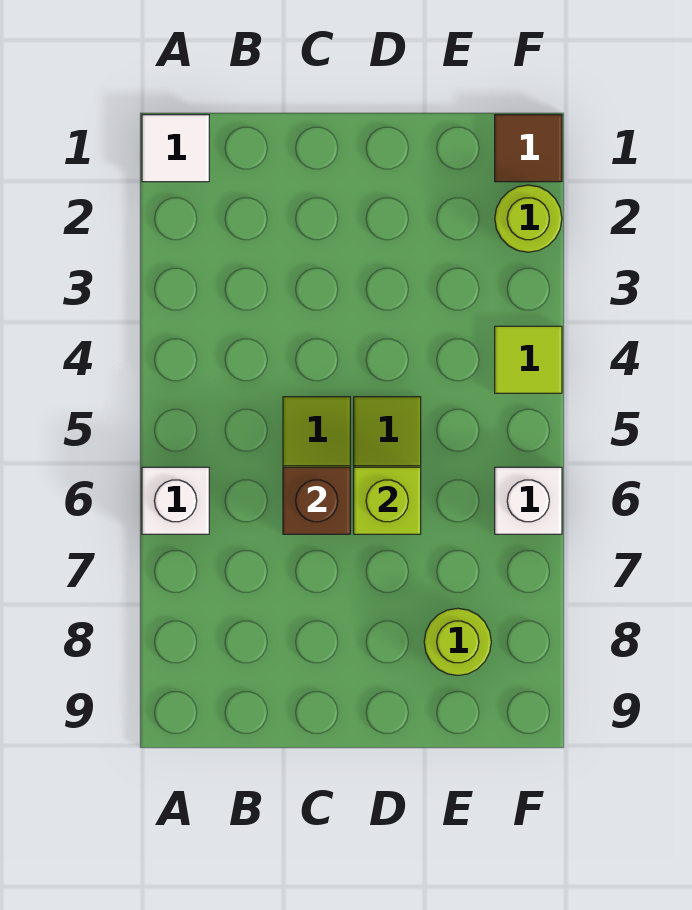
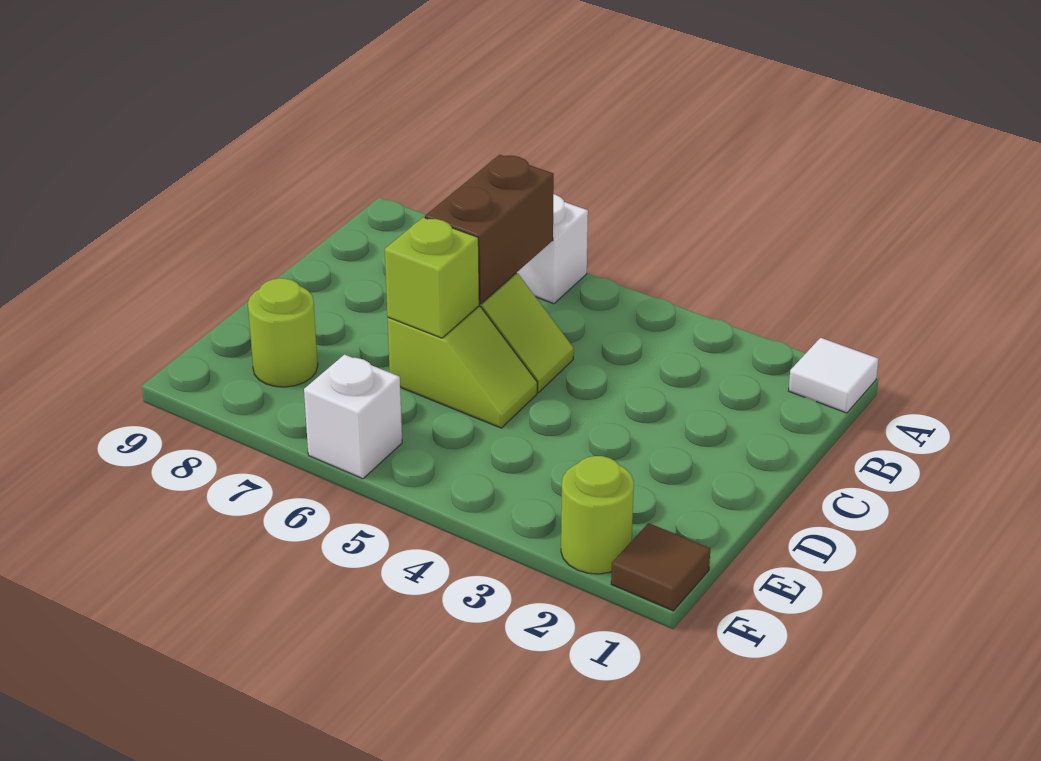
brown 1x1 brick [283,467,350,534] -> brown 1x2 brick [425,155,554,304]
lime 1x1 tile [495,326,562,393] -> none

